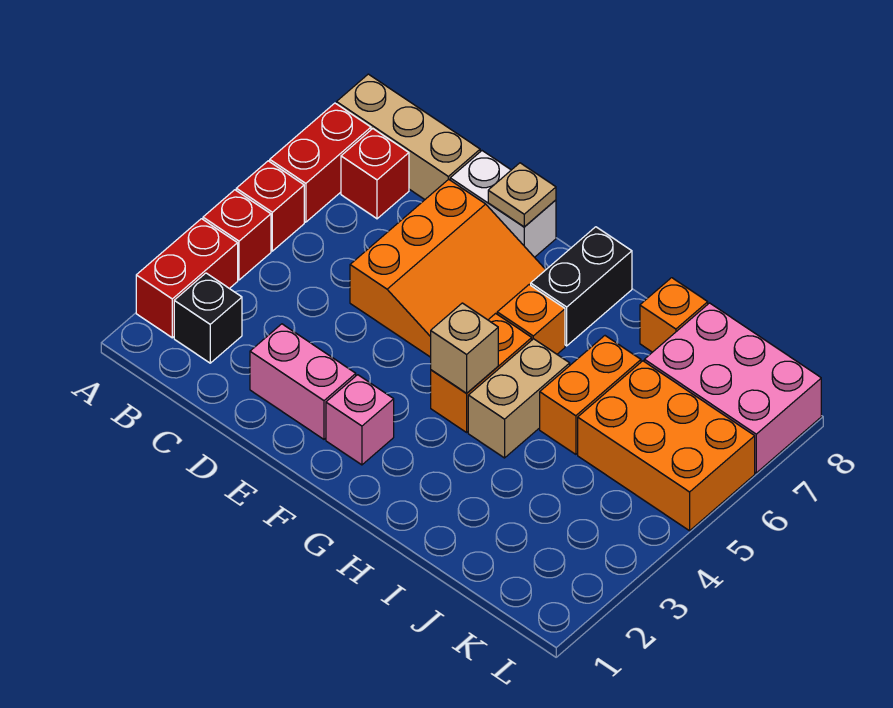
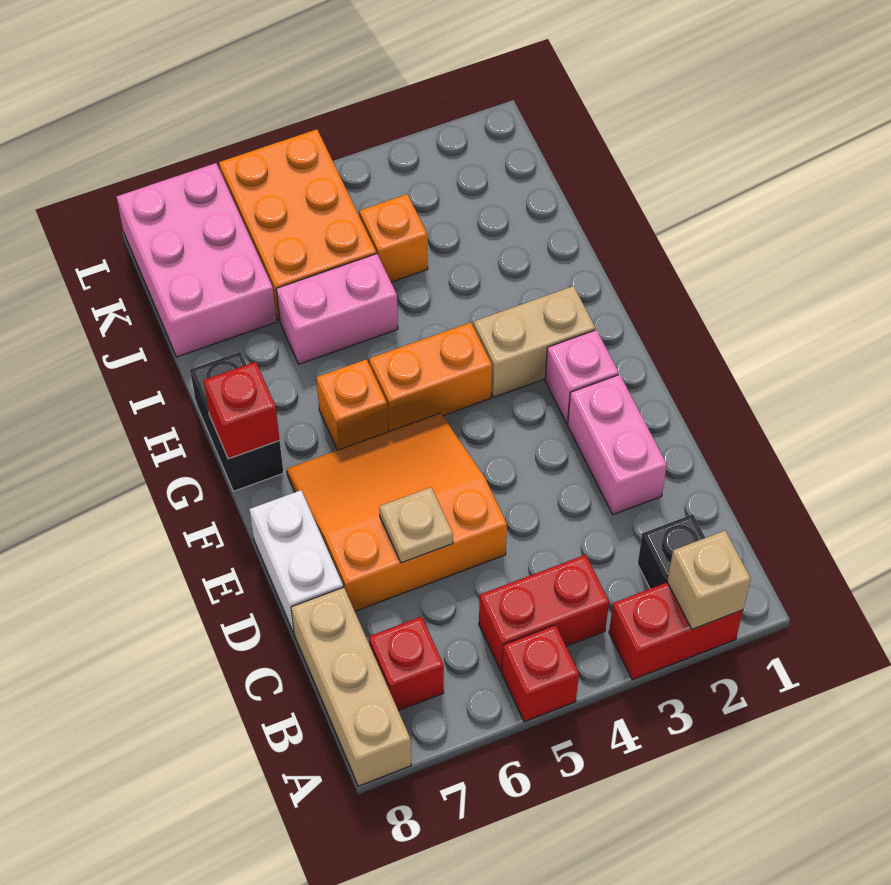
red 1x1 brick [203,190,271,280] -> red 1x1 brick moved to [204,362,280,459]
red 1x2 brick [270,103,371,222] -> red 1x2 brick moved to [479,555,609,671]
tan 1x1 plate [488,163,556,227] -> tan 1x1 plate moved to [379,487,453,563]
tan 1x1 brick [431,303,498,393] -> tan 1x1 brick moved to [667,531,751,629]
black 1x2 brick [531,227,632,346] -> black 1x2 brick turned to [190,352,284,491]
tan 1x2 brick [468,339,570,458] -> tan 1x2 brick moved to [473,286,595,397]
orange 1x2 brick [540,336,641,454] -> pink 1x2 brick [276,254,398,364]
orange 1x1 brick [640,278,708,352] -> orange 1x1 brick moved to [359,194,428,282]

